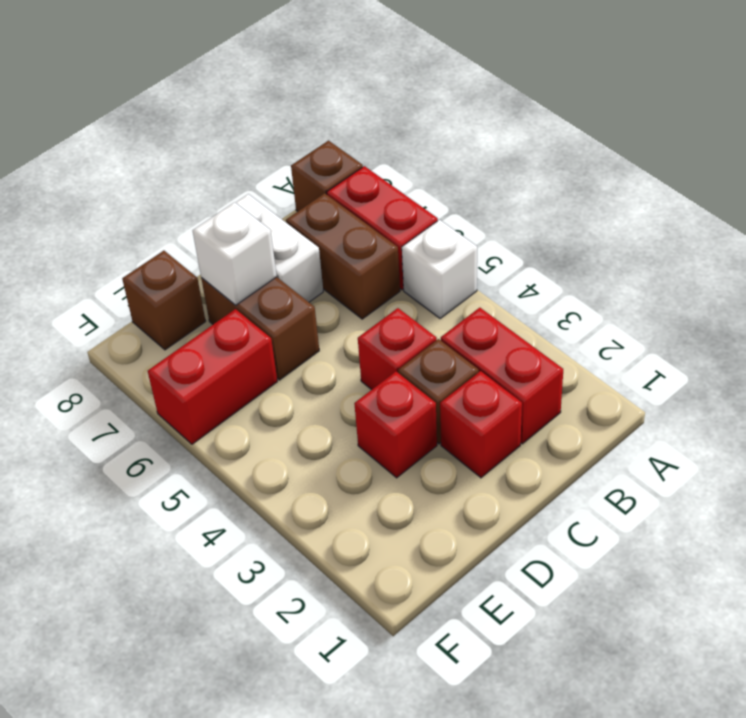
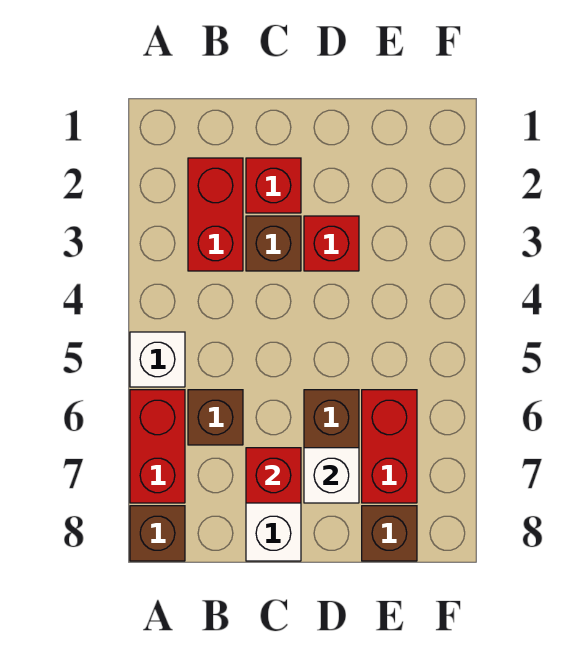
brown 1x2 brick [286,193,400,319] -> brown 1x1 brick [188,390,243,445]
red 1x1 brick [358,308,437,390] -> red 1x1 brick moved to [246,448,301,503]
red 1x2 brick [148,309,277,444] -> red 1x2 brick turned to [362,390,417,503]

